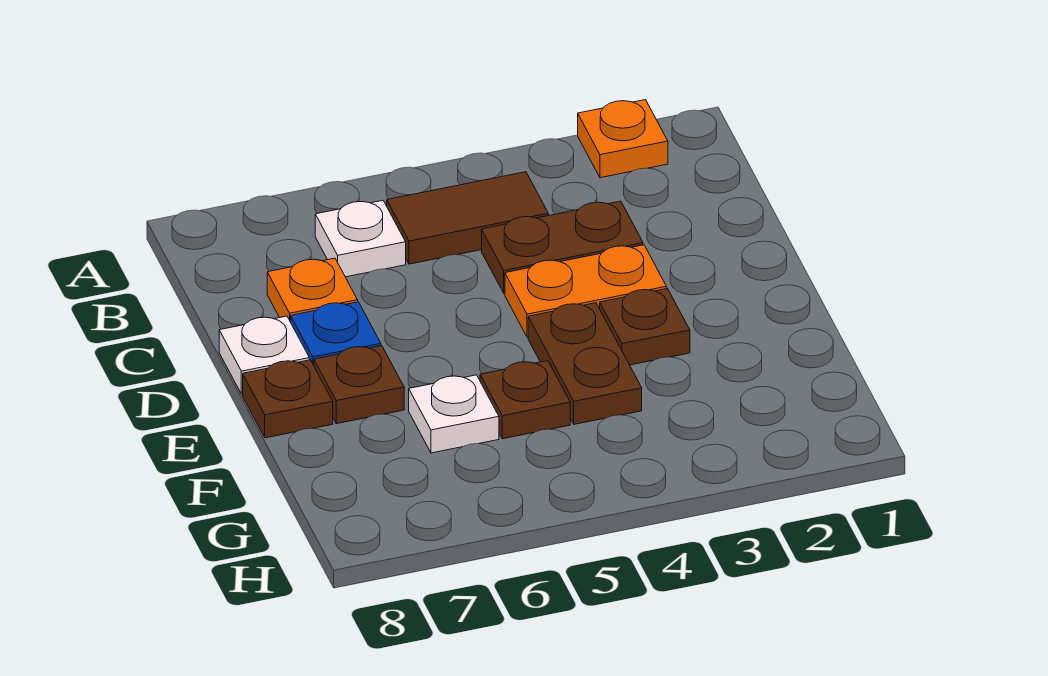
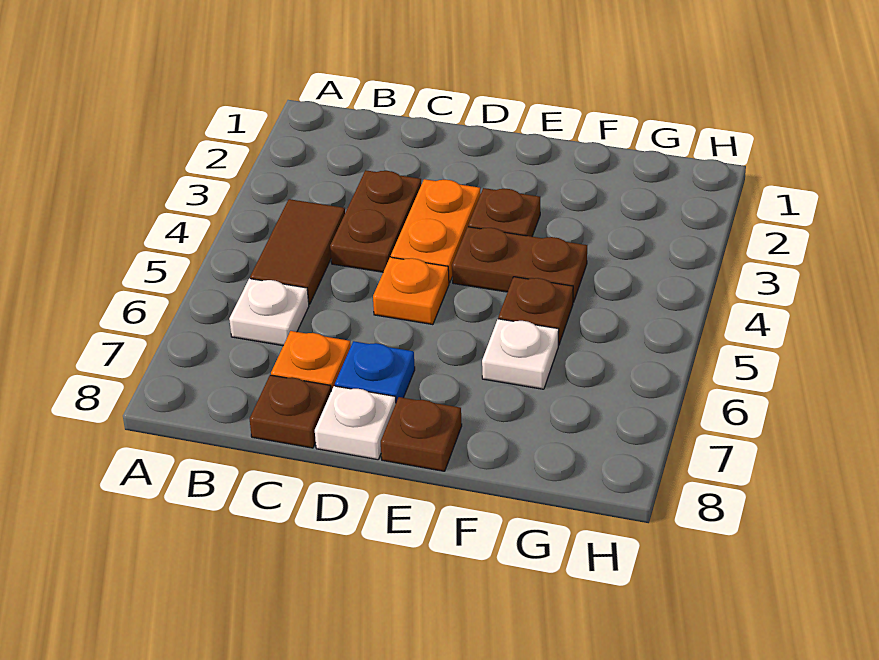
orange 1x1 plate [578,100,668,178] -> orange 1x1 plate moved to [373,257,449,325]
brown 1x1 plate [314,346,404,424] -> brown 1x1 plate moved to [250,375,331,448]

